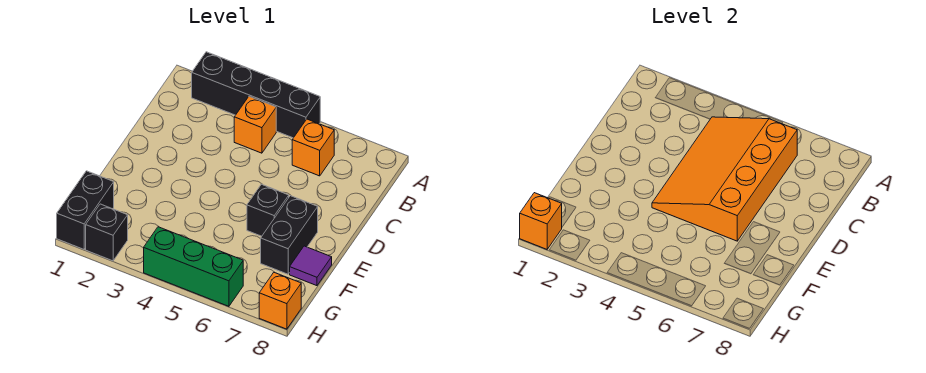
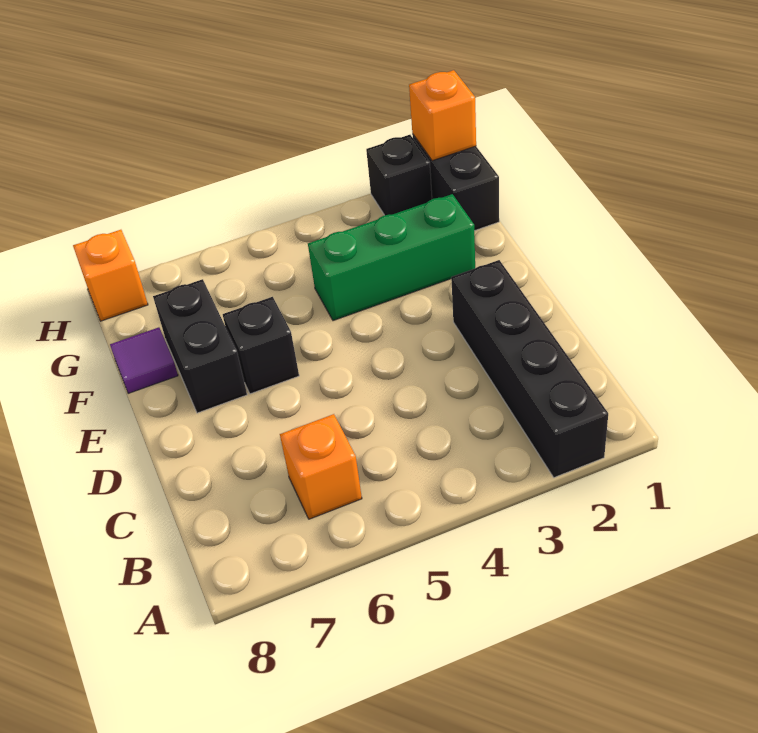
black 1x4 brick [192,52,320,138] -> black 1x4 brick turned to [451,260,608,478]
orange 1x1 brick [234,96,276,153] -> none
orange 3x4 slope [652,117,797,241] -> none
green 1x3 brick [144,227,243,306] -> green 1x3 brick moved to [308,194,475,321]

